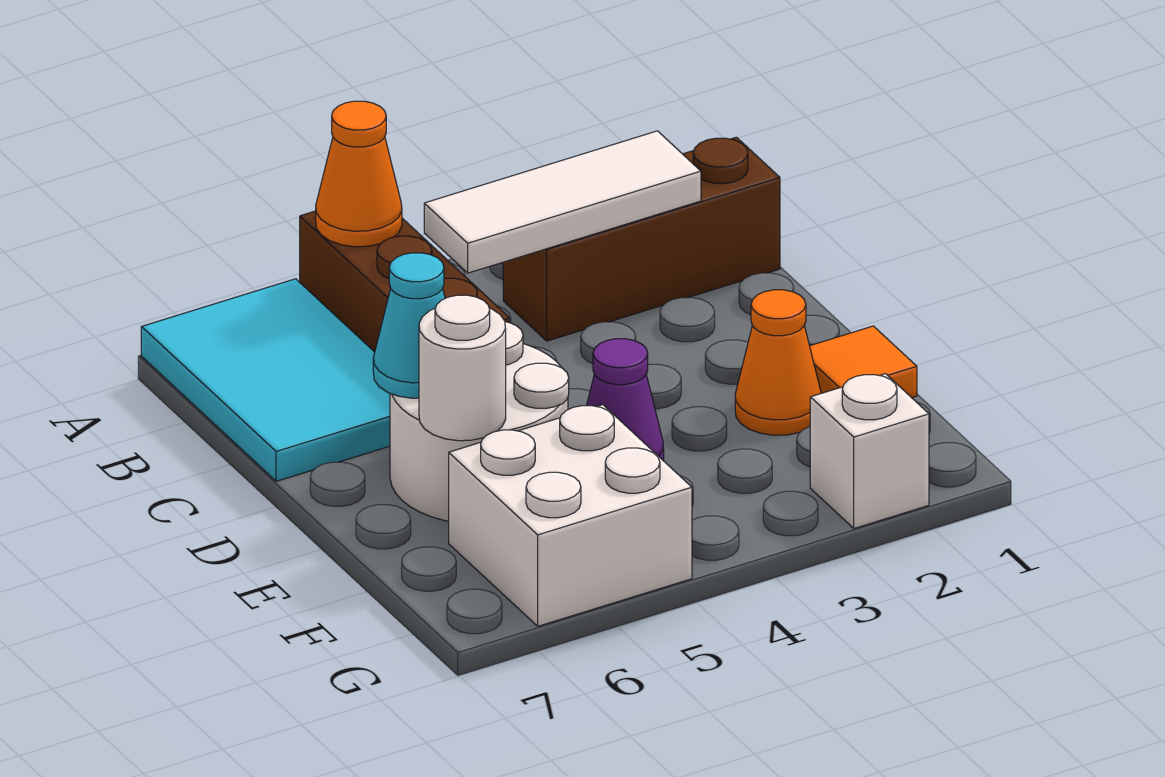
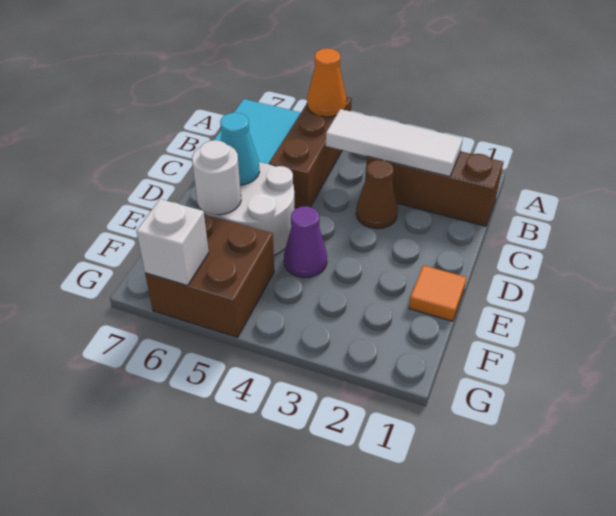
none -> brown 1x1 cone [356,160,398,229]
orange 1x1 cone [735,290,821,435] -> none
white 2x2 brick [449,405,692,626] -> brown 2x2 brick [145,214,274,337]
white 1x1 brick [810,374,929,528] -> white 1x1 brick moved to [136,199,209,285]

